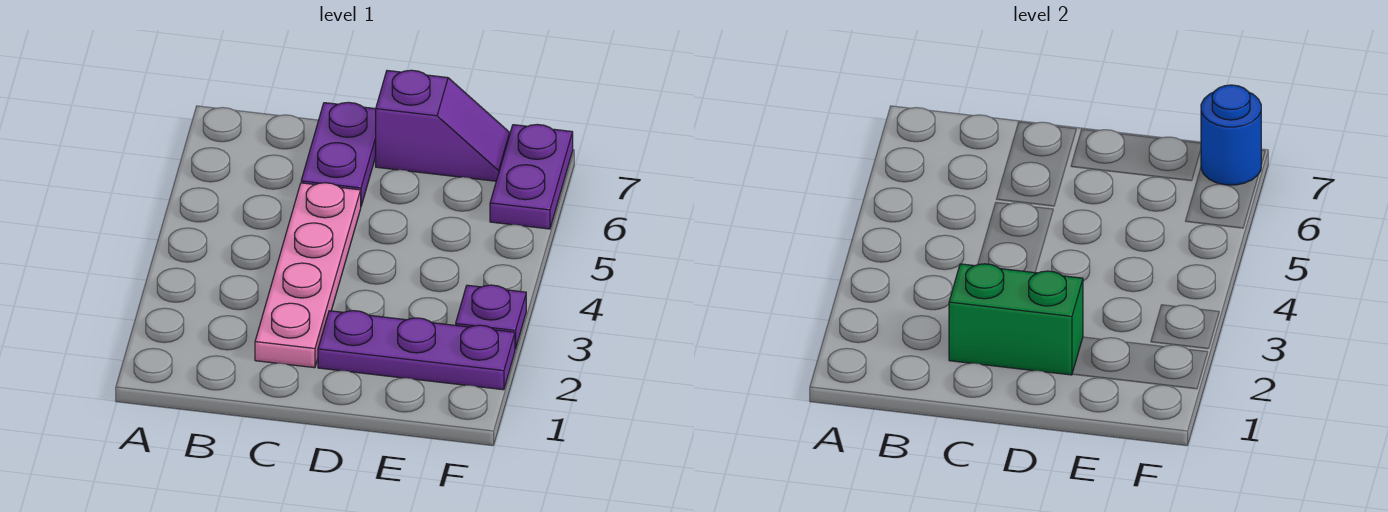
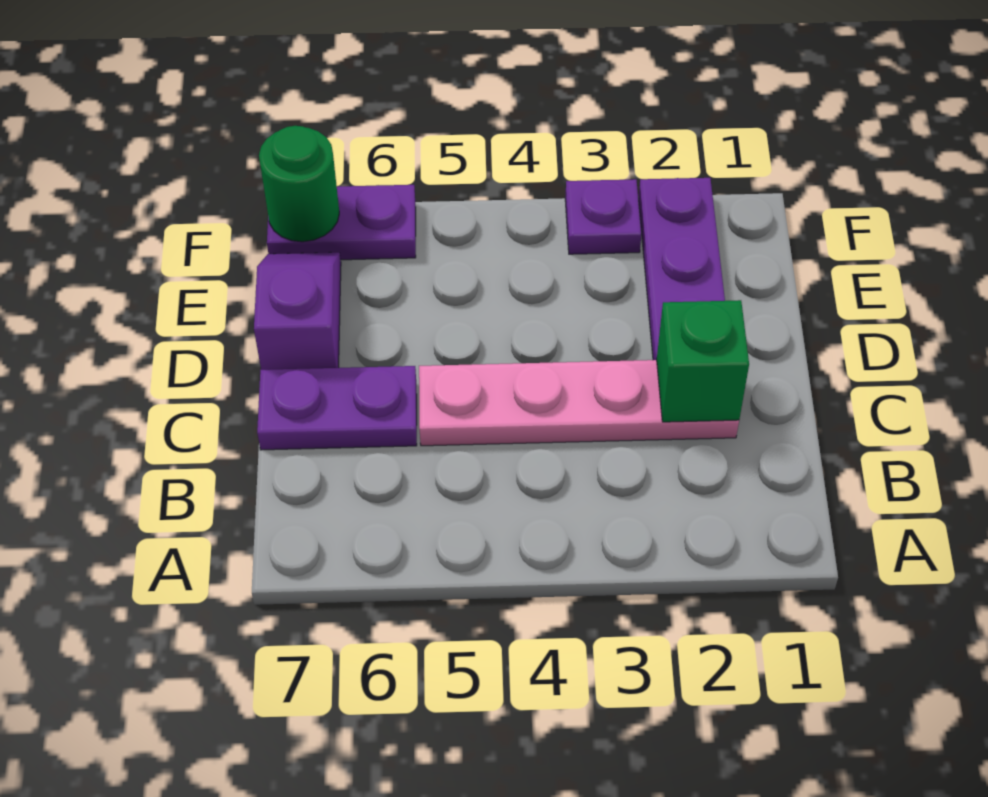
green 1x2 brick [949,264,1083,375] -> green 1x1 brick [657,300,749,422]
blue 1x1 round brick [1201,85,1261,185] -> green 1x1 round brick [259,126,339,242]

